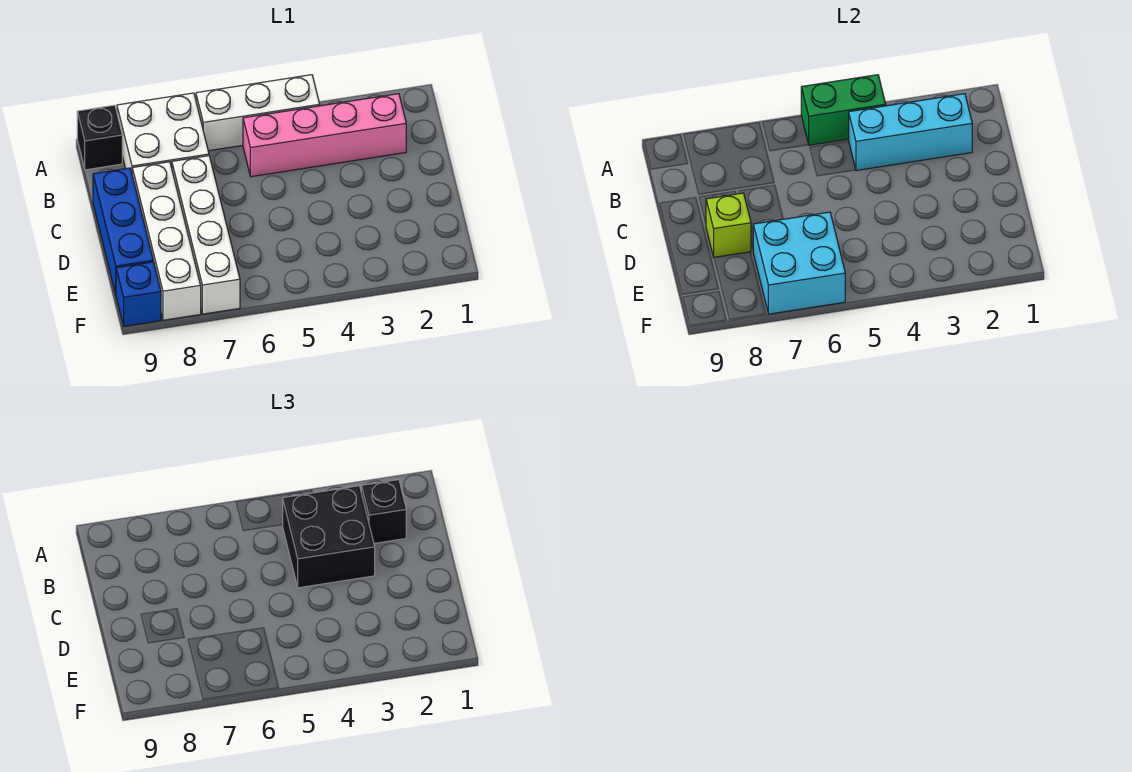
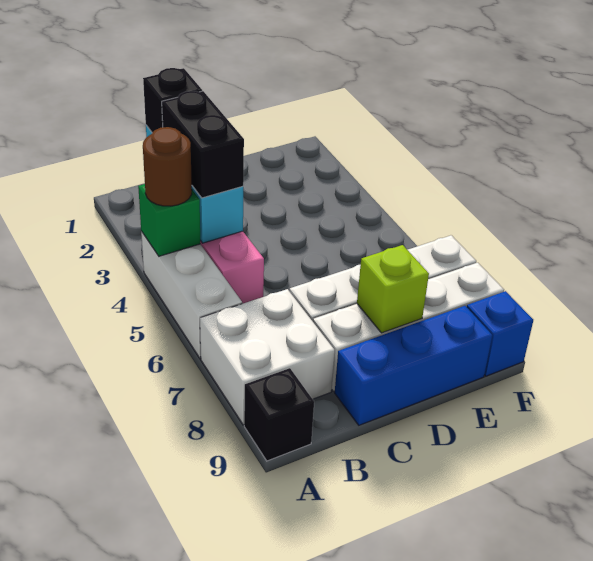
green 1x2 brick [801,75,886,145] -> green 1x1 brick [138,184,200,256]
none -> brown 1x1 round brick [143,127,192,206]
black 2x2 brick [282,486,375,588] -> black 1x2 brick [162,91,244,198]
cyan 2x2 brick [753,212,845,314] -> none

